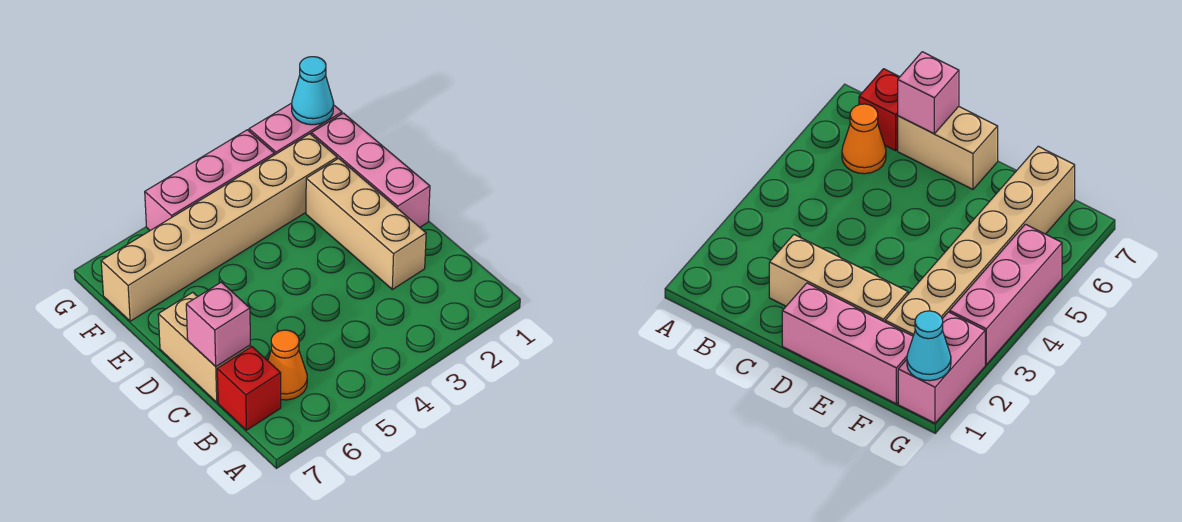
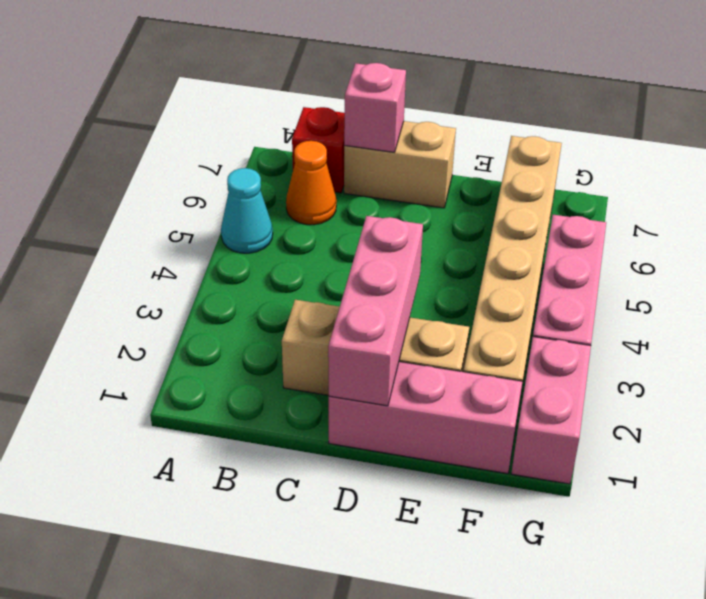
none -> pink 1x3 brick [328,216,423,406]
cyan 1x1 cone [292,57,334,125] -> cyan 1x1 cone moved to [221,168,273,253]

